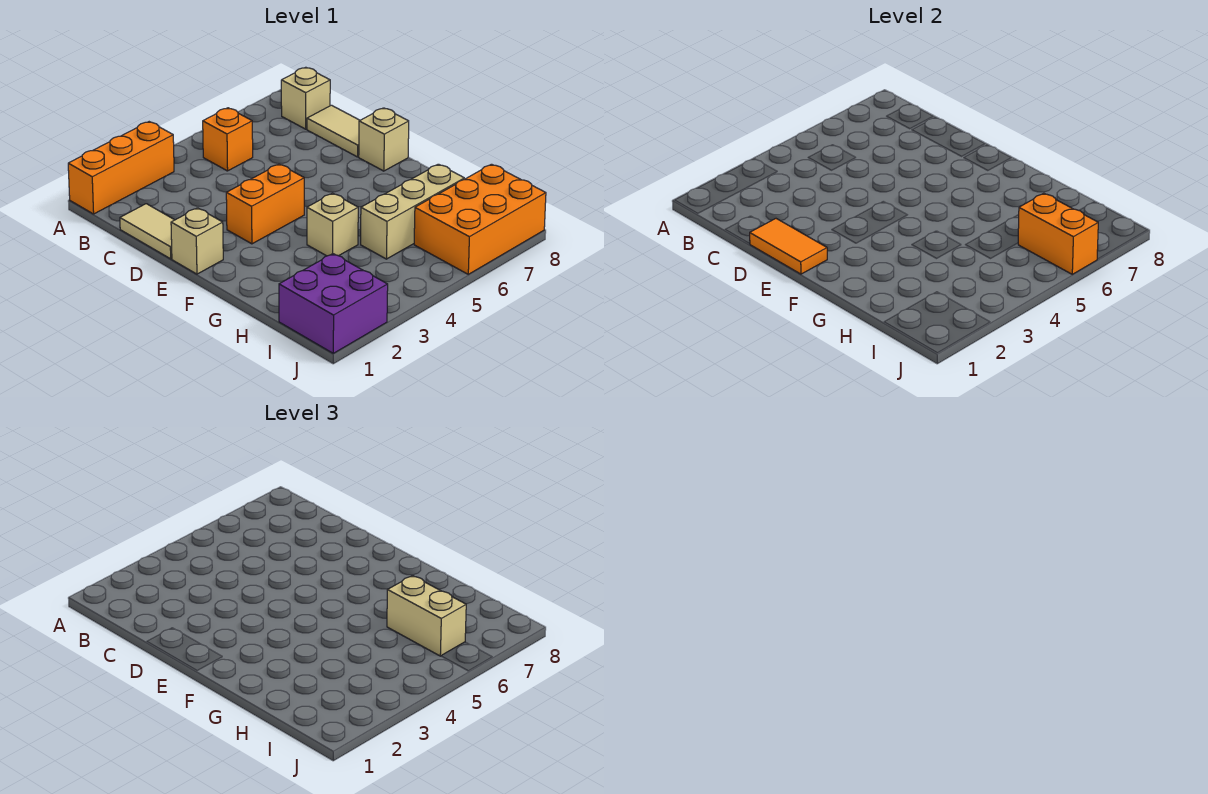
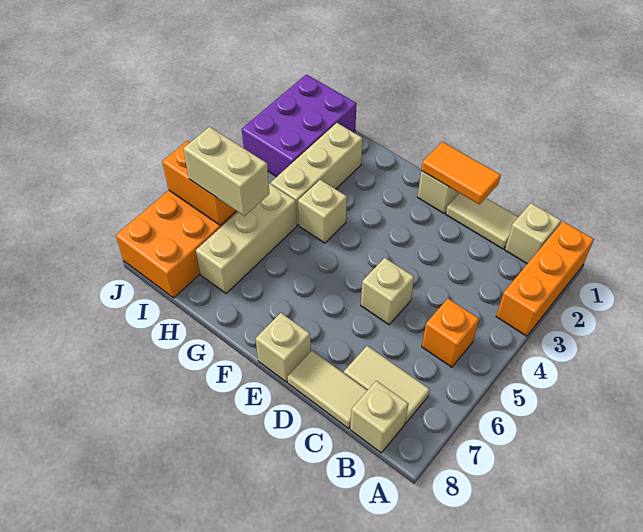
none -> tan 1x1 brick [505,203,561,264]
none -> tan 1x2 tile [344,346,430,423]
none -> tan 1x1 brick [361,258,414,325]
orange 1x2 brick [226,164,304,244] -> none
none -> tan 1x3 brick [271,123,363,225]
purple 2x2 brick [279,254,388,353] -> purple 2x3 brick [242,74,357,177]

